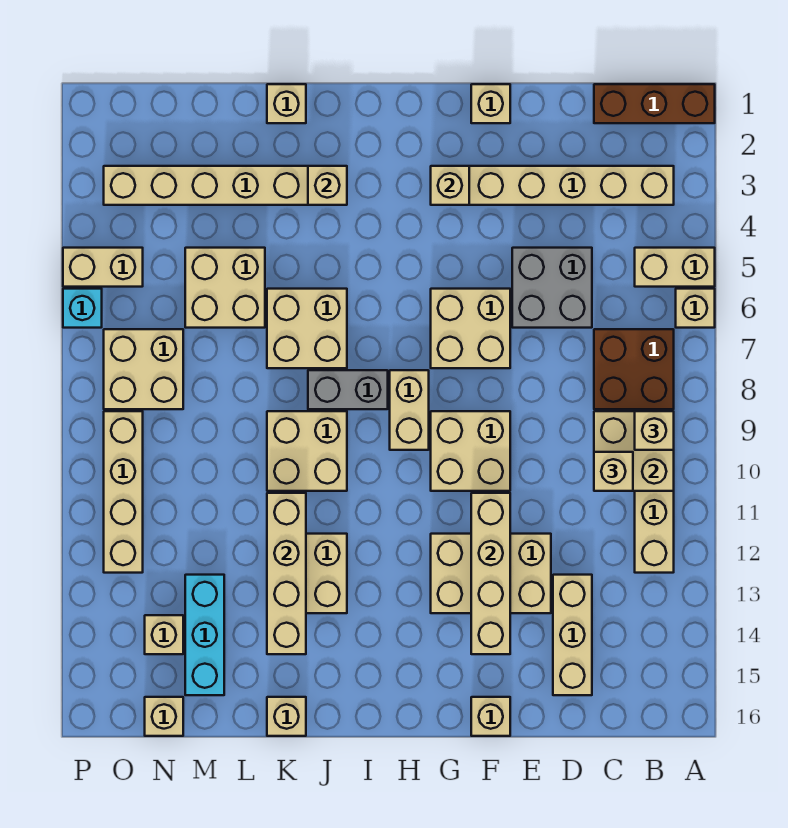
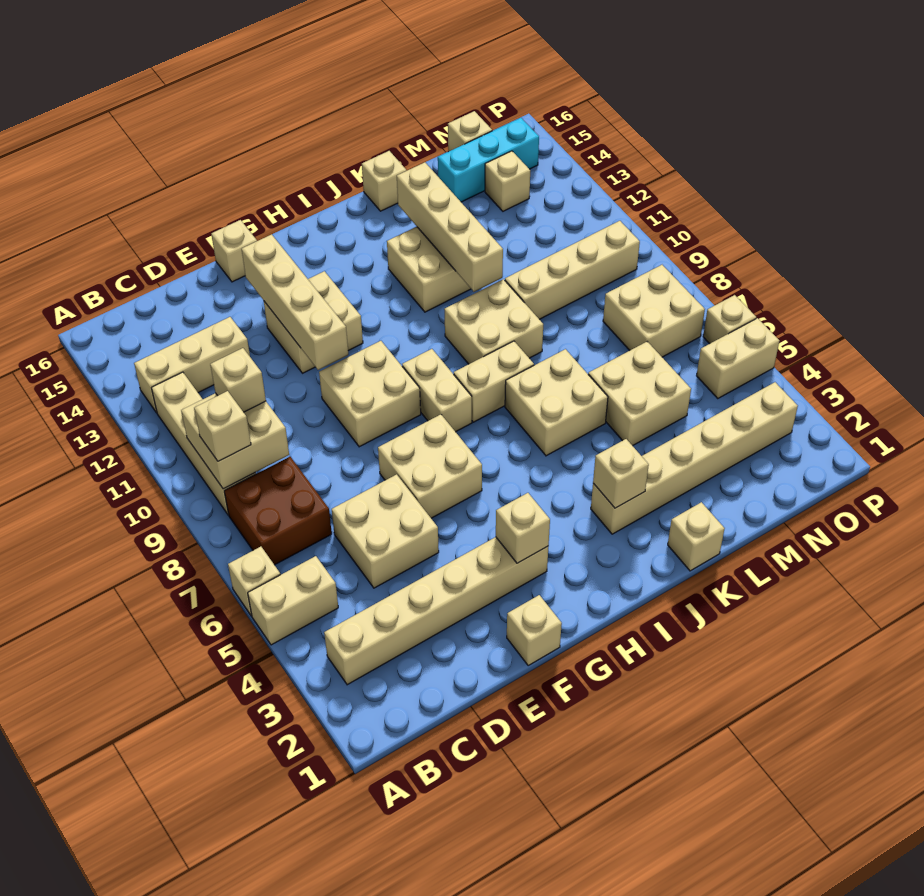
brown 1x3 brick [594,84,715,123] -> none
grey 2x2 brick [512,248,592,328] -> tan 2x2 brick [332,474,439,588]
tan 1x3 brick [553,575,592,695] -> tan 1x3 brick turned to [134,317,250,413]
tan 2x3 brick [431,534,551,613] -> tan 2x2 brick [264,271,363,373]
grey 1x2 brick [308,370,388,409] -> tan 1x2 brick [454,341,534,422]
cyan 1x3 brick [185,575,224,695] -> cyan 1x3 brick turned to [438,118,539,202]
tan 1x4 brick [104,411,143,573] -> tan 1x4 brick turned to [505,221,640,319]
cyan 1x1 brick [63,289,102,328] -> tan 1x1 brick [703,295,756,344]

